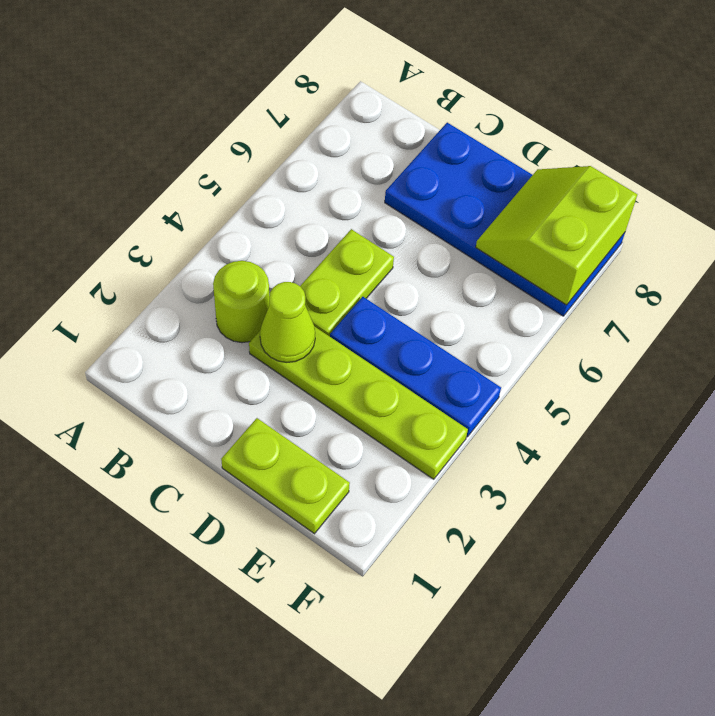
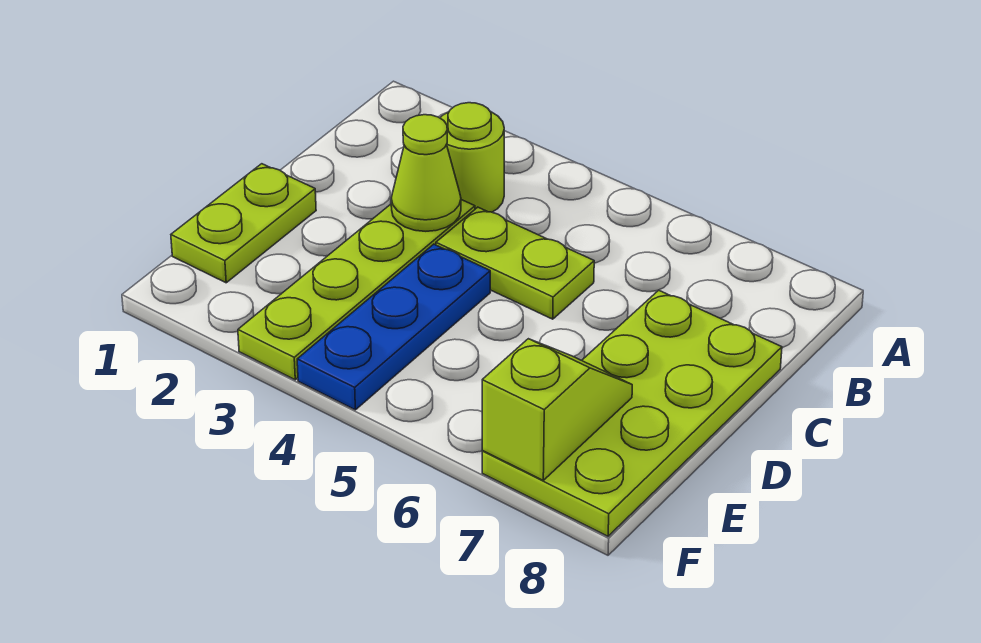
blue 2x4 plate [385,123,625,316] -> lime 2x4 plate [482,290,782,536]
lime 2x2 slope [476,166,637,305] -> lime 1x2 slope [482,339,632,480]

